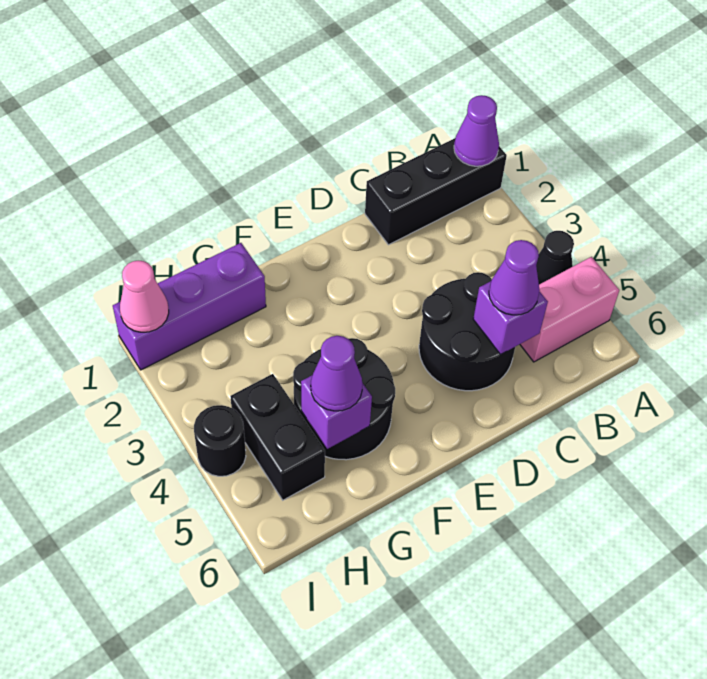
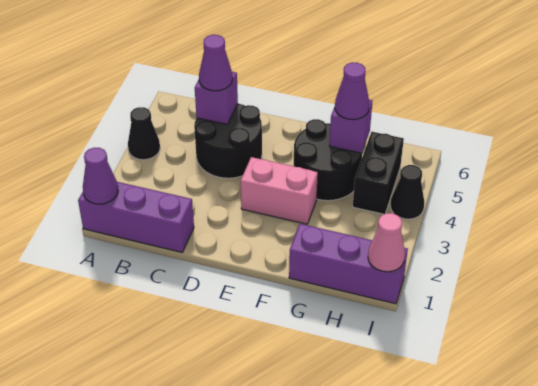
black 1x3 brick [365,138,507,245] -> purple 1x3 brick [78,182,194,252]
pink 1x2 brick [520,257,619,362] -> pink 1x2 brick moved to [241,157,318,224]
black 1x1 round brick [194,405,246,476] -> black 1x1 cone [390,165,424,219]

